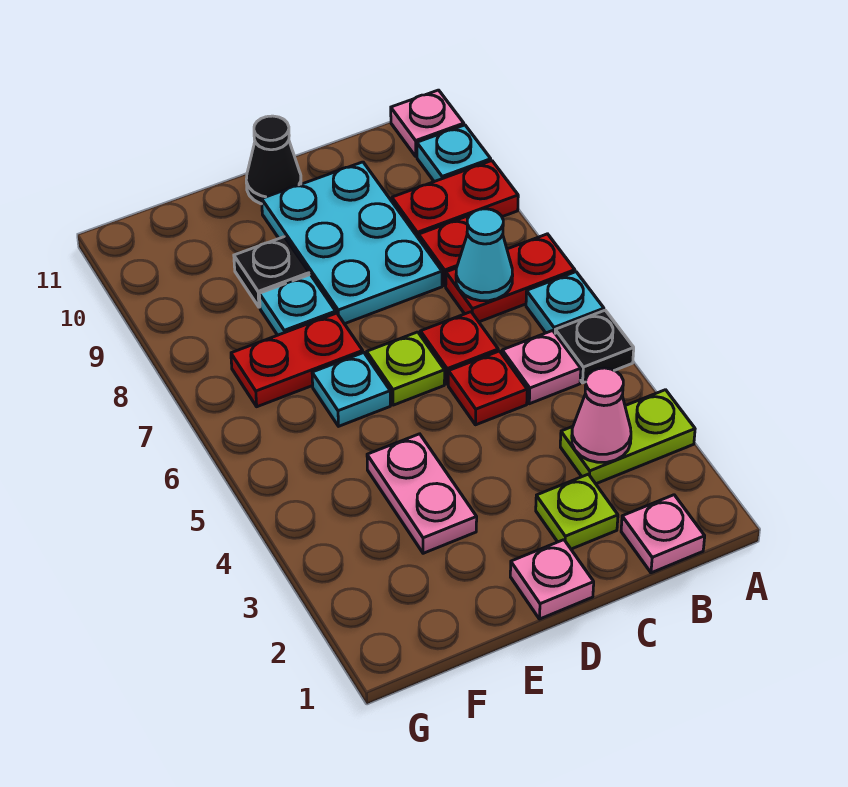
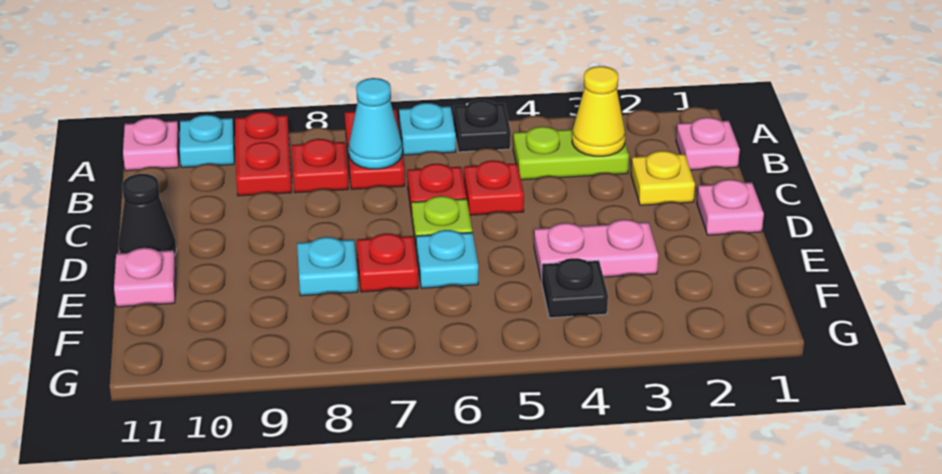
lime 1x2 plate [560,390,695,484] -> lime 1x2 plate turned to [513,126,629,180]
pink 1x1 cone [572,368,631,462] -> yellow 1x1 cone [572,66,625,156]
pink 1x1 plate [502,331,581,404] -> pink 1x1 plate moved to [114,248,176,307]
lime 1x1 plate [536,474,618,549] -> yellow 1x1 plate [631,151,695,205]
cyan 2x3 plate [262,162,442,324] -> none
red 1x2 plate [231,313,363,407] -> red 1x1 plate [357,233,418,292]
black 1x1 plate [234,237,309,307] -> black 1x1 plate moved to [542,258,608,318]

